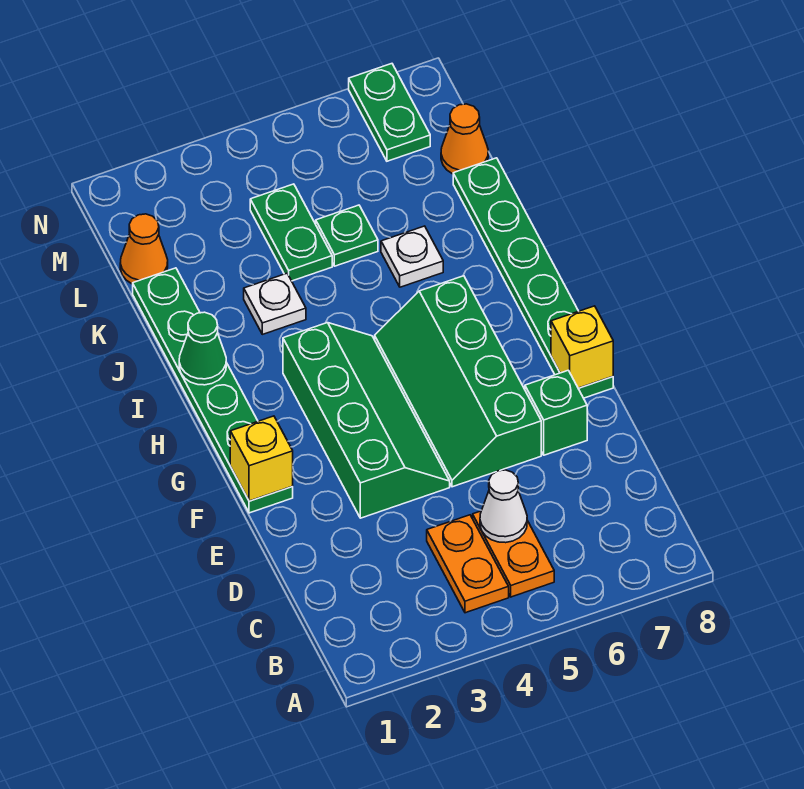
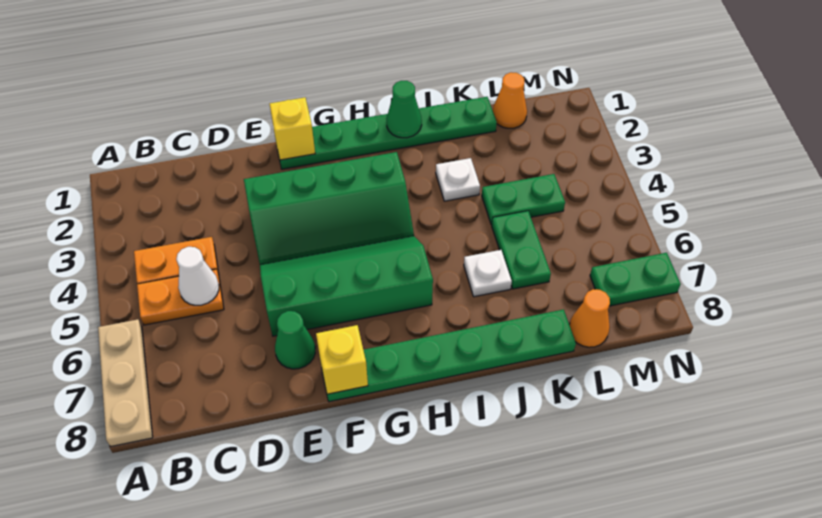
none -> tan 1x3 plate [98,319,153,447]
green 1x1 brick [525,370,587,455] -> green 1x1 cone [275,311,315,369]
green 1x1 plate [316,205,378,266] -> green 1x2 plate [492,211,551,289]

